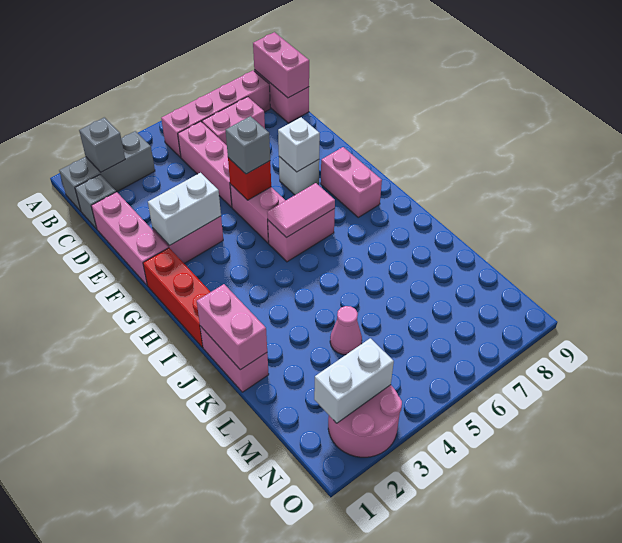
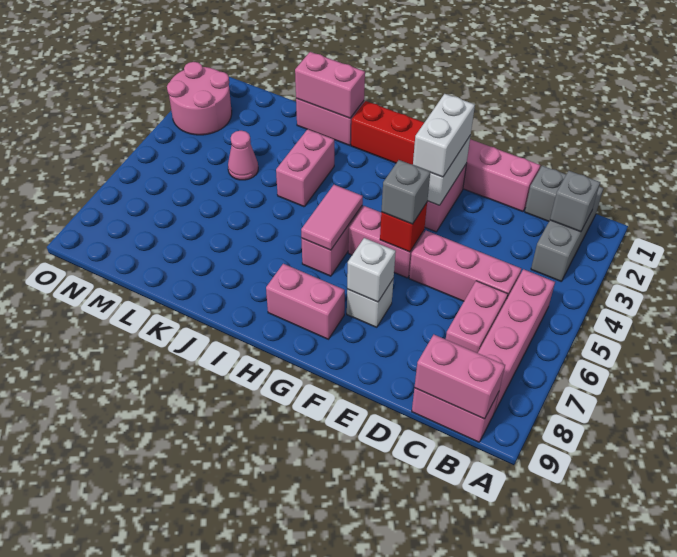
none -> pink 1x2 brick [276,129,334,207]
white 1x2 brick [314,338,394,423] -> white 1x2 brick moved to [413,94,475,177]

